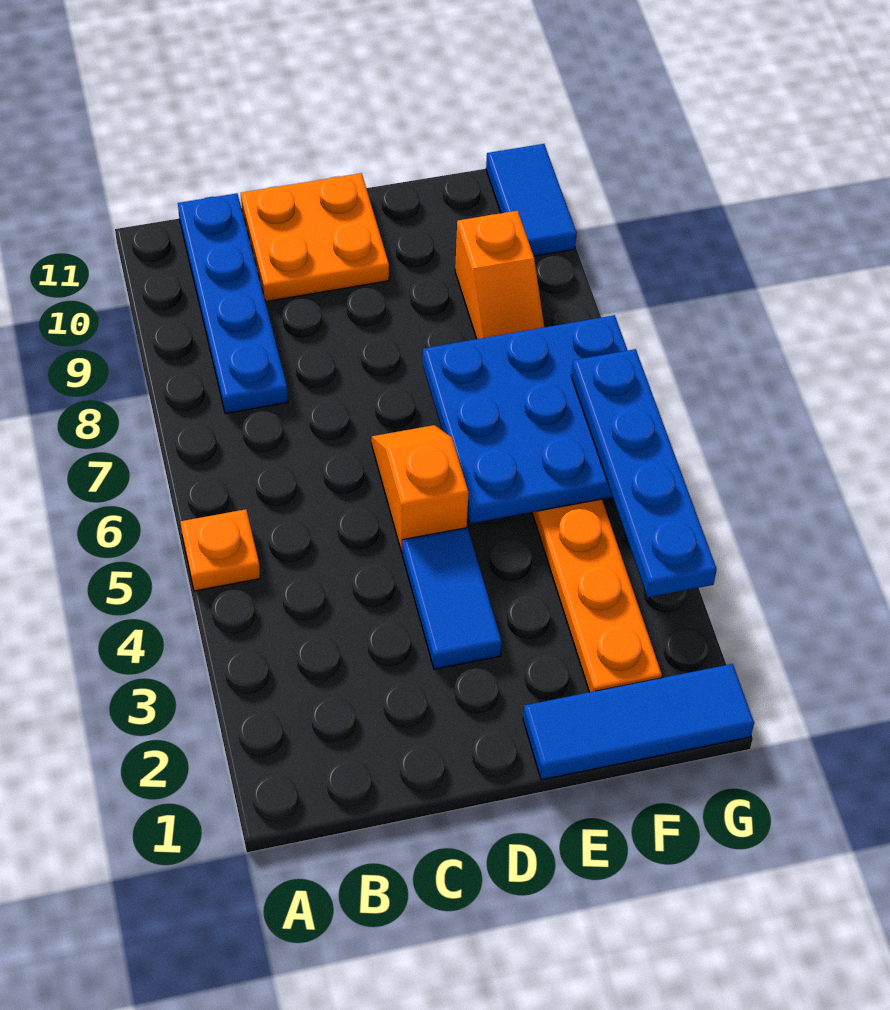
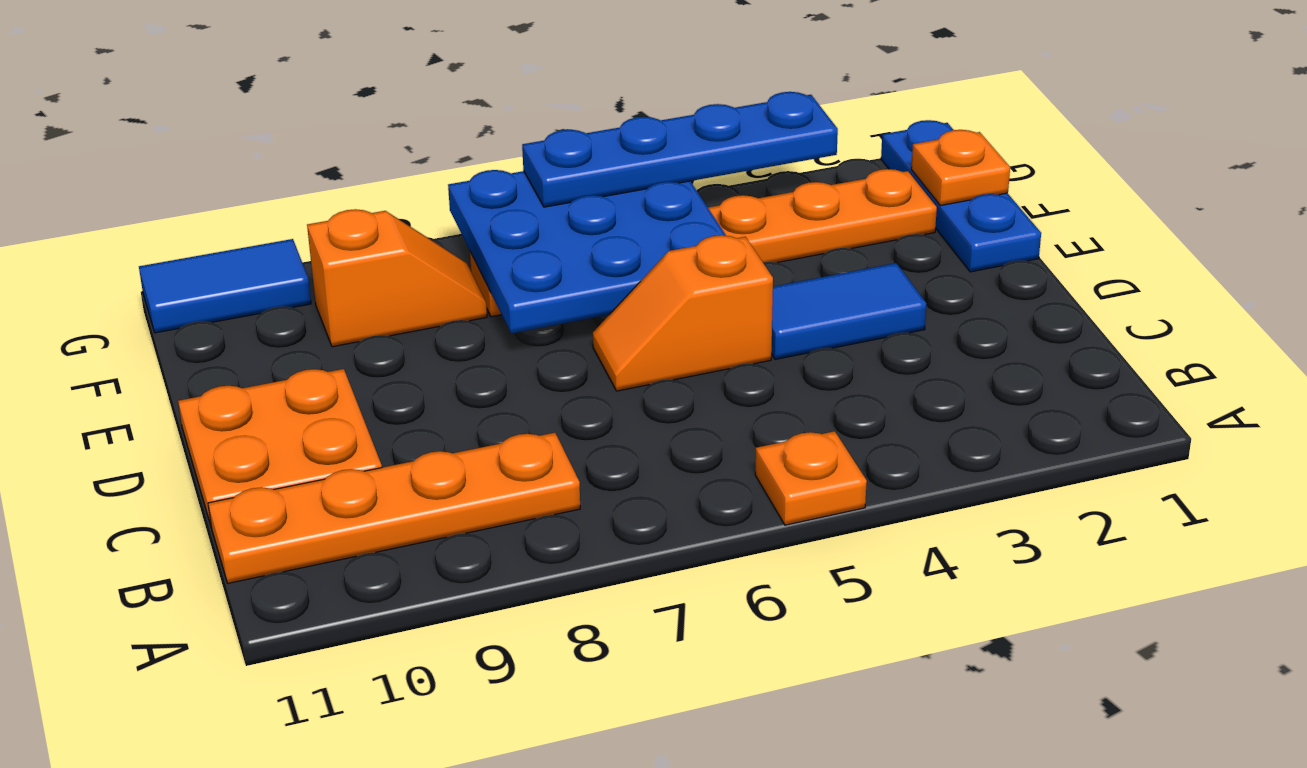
blue 1x4 plate [178,193,288,414] -> orange 1x4 plate [208,433,580,583]
blue 1x3 tile [523,664,754,780] -> blue 1x3 plate [881,120,1041,272]
none -> orange 1x1 plate [911,130,1010,206]

